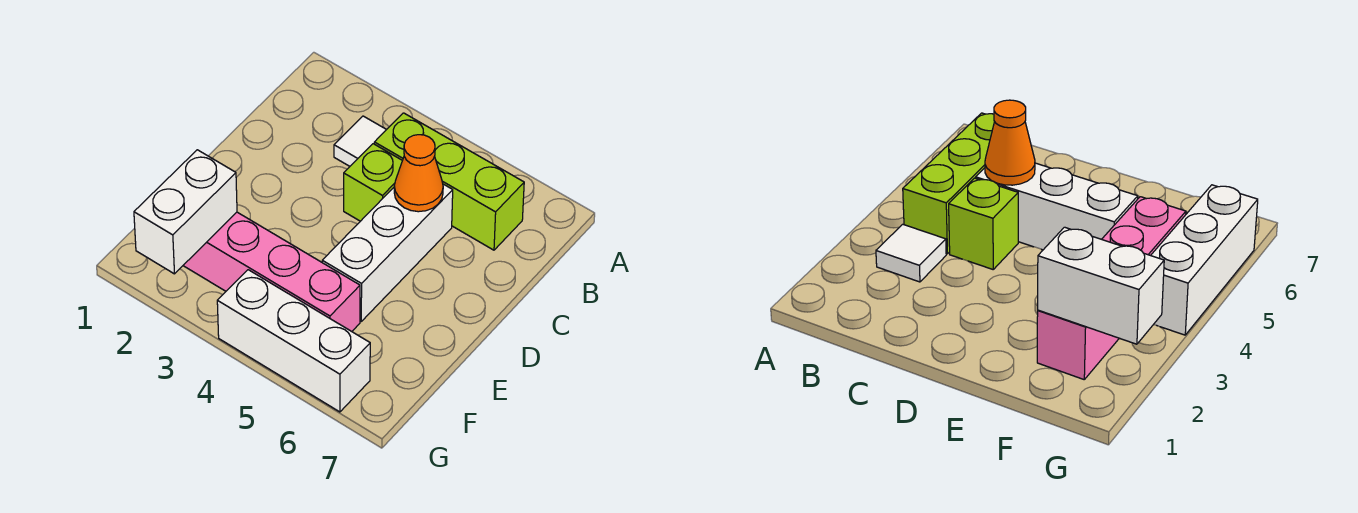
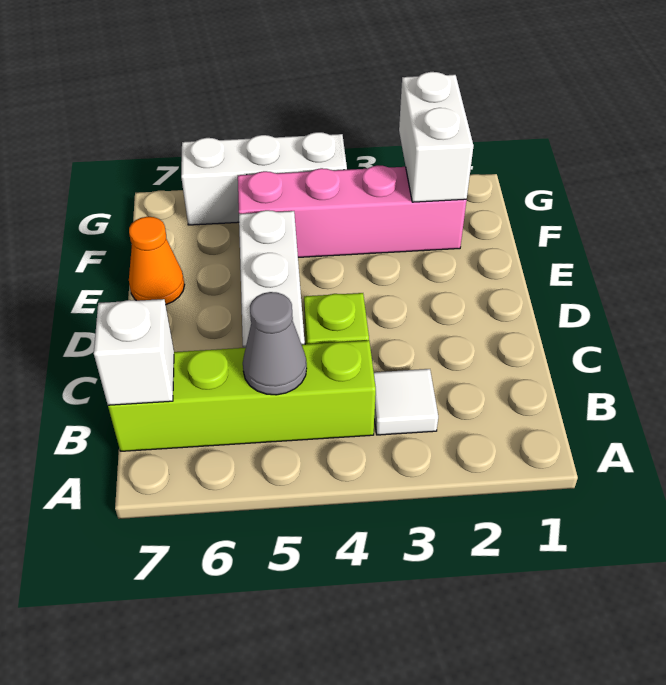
lime 1x3 brick [374,113,524,250] -> lime 1x4 brick [108,340,376,451]
none -> grey 1x1 cone [243,292,307,395]
none -> white 1x1 brick [94,299,174,405]
orange 1x1 cone [394,135,443,212] -> orange 1x1 cone moved to [129,217,185,304]

